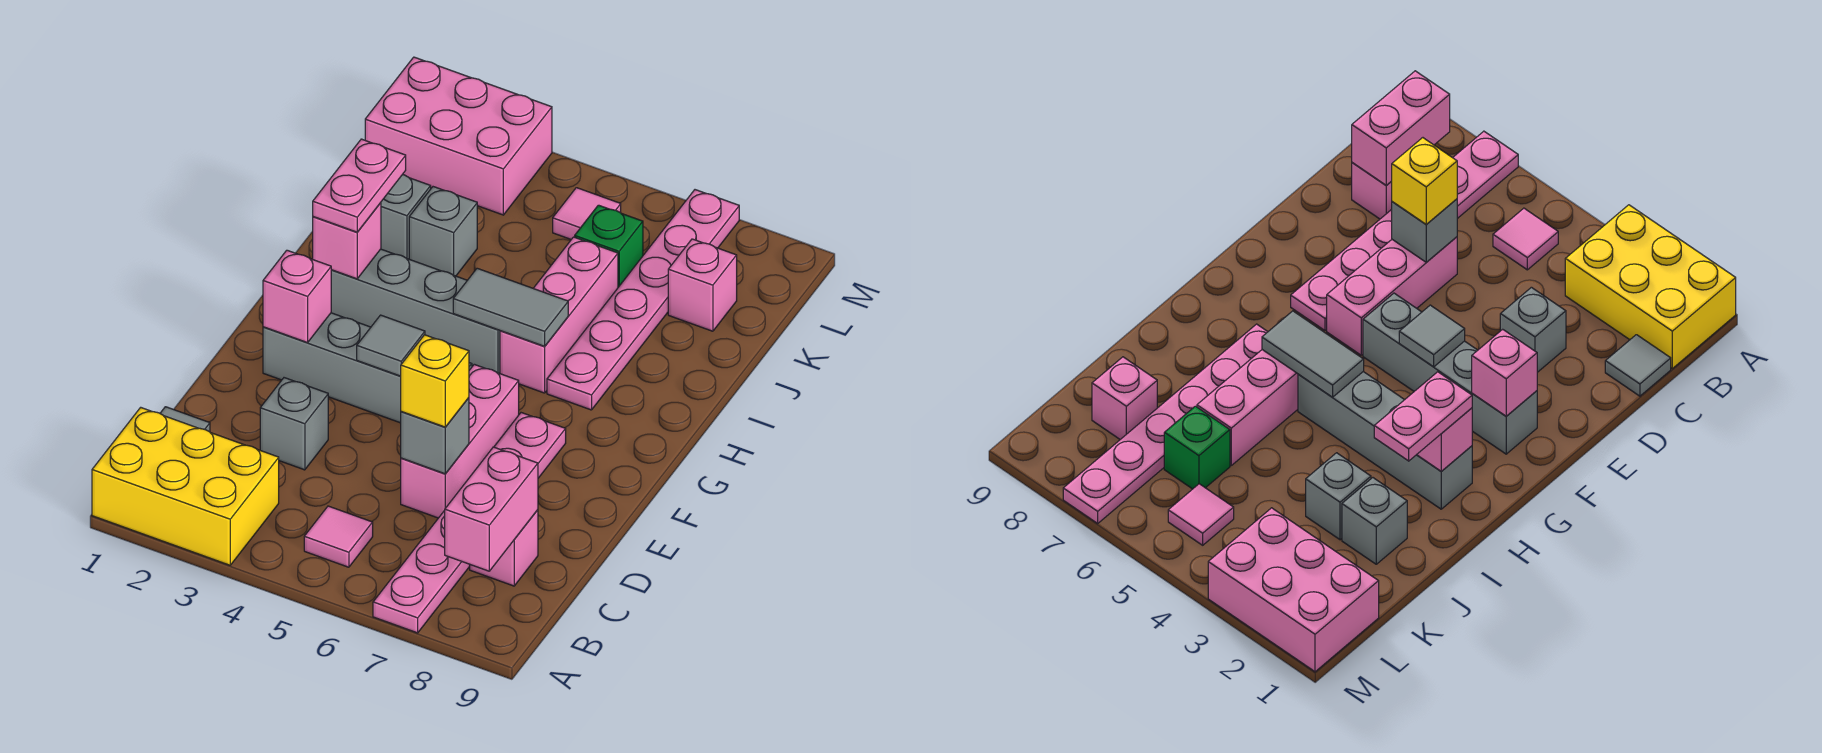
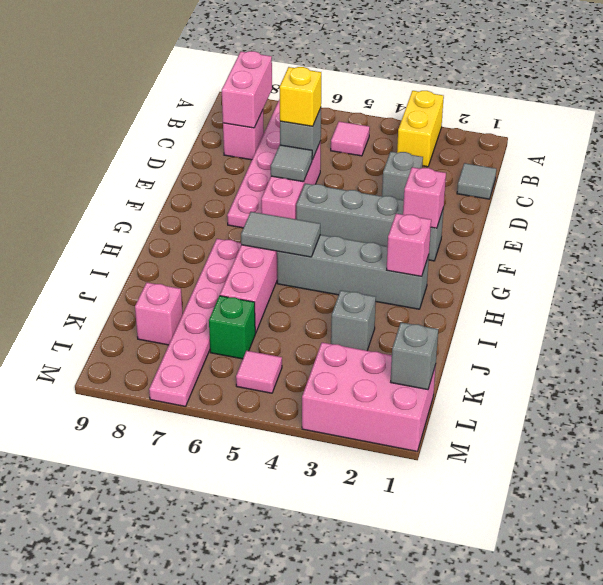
yellow 2x3 brick [92,407,279,565] -> yellow 1x2 brick [397,91,444,167]
grey 1x1 tile [357,315,425,376] -> grey 1x1 tile moved to [271,145,312,182]
pink 1x2 plate [313,139,406,232] -> none
grey 1x1 brick [381,175,431,259] -> grey 1x1 brick moved to [391,322,438,390]

